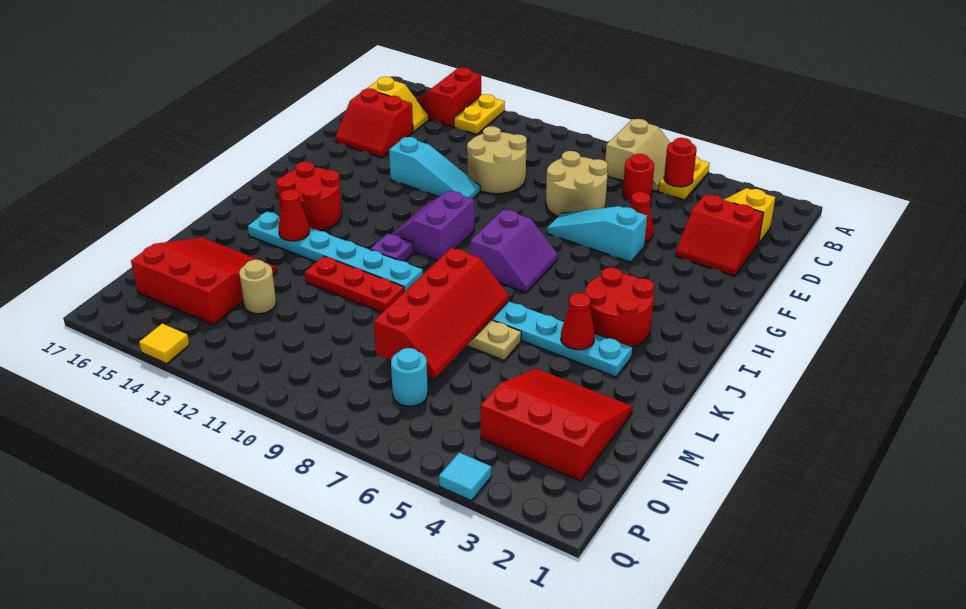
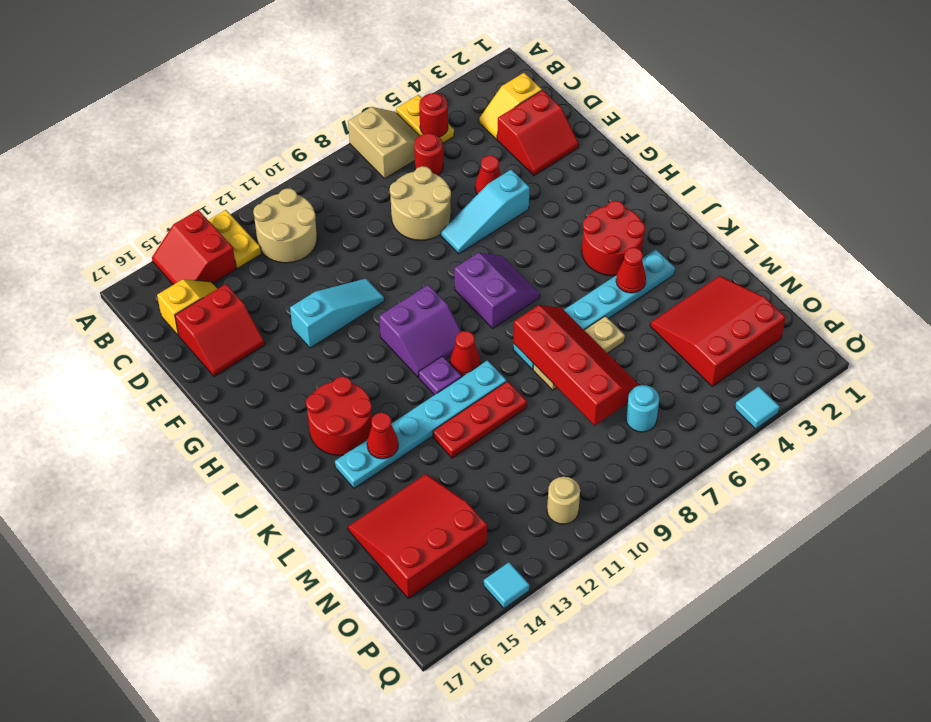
tan 2x2 round brick [467,126,527,194] -> tan 2x2 round brick moved to [253,188,317,263]
purple 2x2 slope [393,191,475,260] -> purple 2x2 slope turned to [379,285,462,377]
none -> red 1x1 cone [450,331,480,376]
tan 1x1 round brick [239,260,276,314] -> tan 1x1 round brick moved to [547,477,580,524]
yellow 1x1 tile [139,324,189,364] -> cyan 1x1 tile [484,562,529,608]

